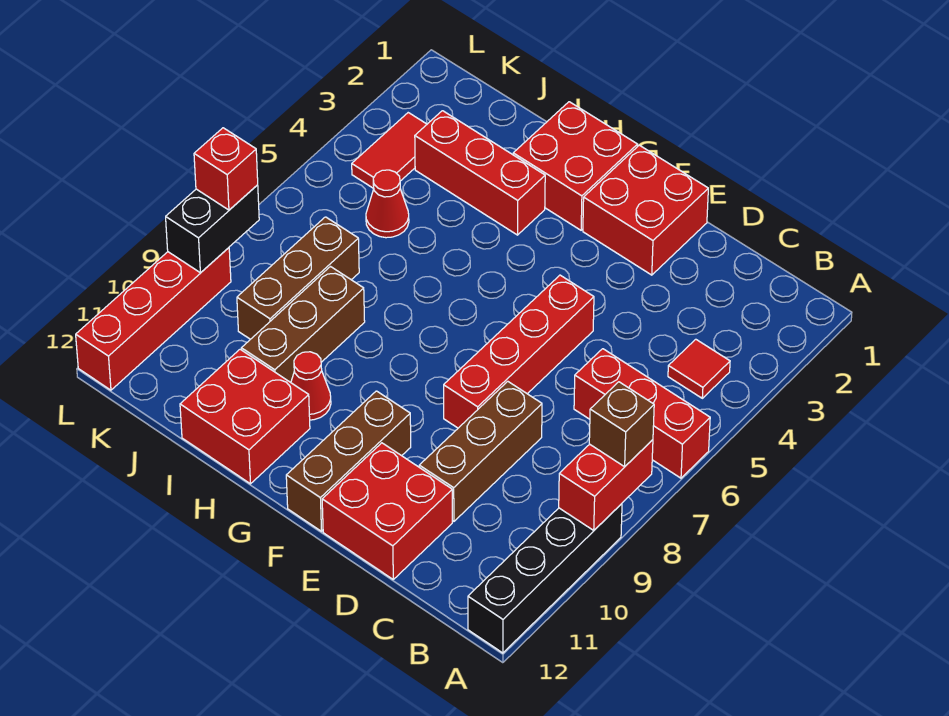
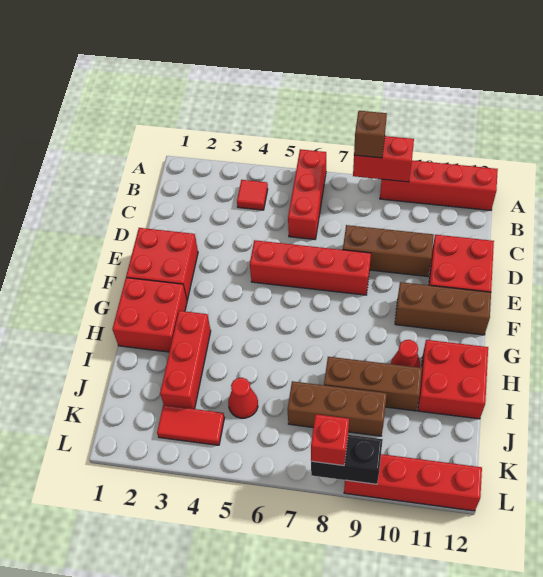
black 1x4 brick [468,504,622,653] -> red 1x4 brick [380,160,498,210]

